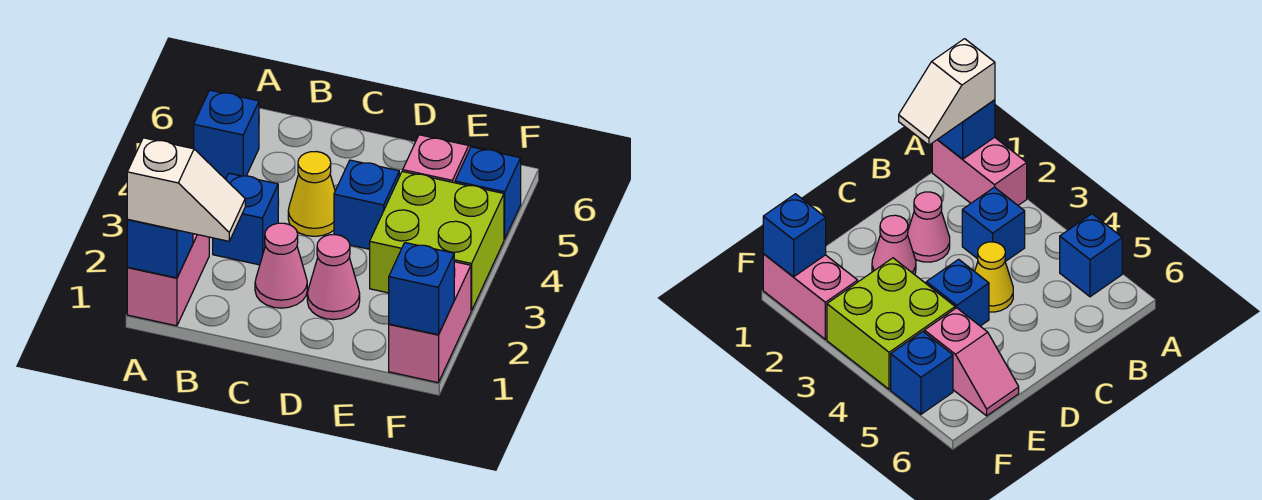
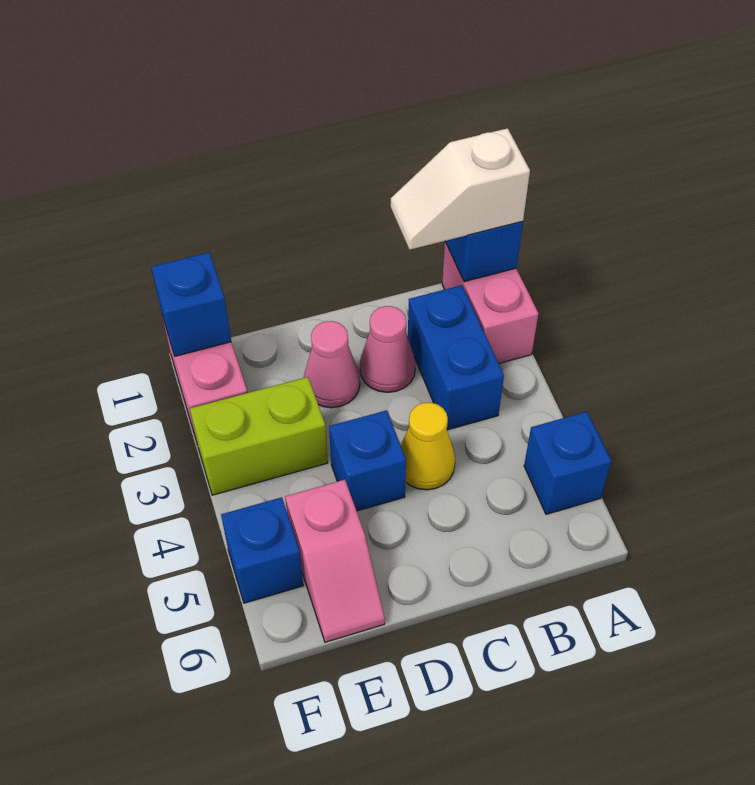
blue 1x1 brick [213,173,278,265] -> blue 1x2 brick [408,285,504,430]
lime 2x2 brick [370,171,504,311] -> lime 1x2 brick [190,377,328,495]

